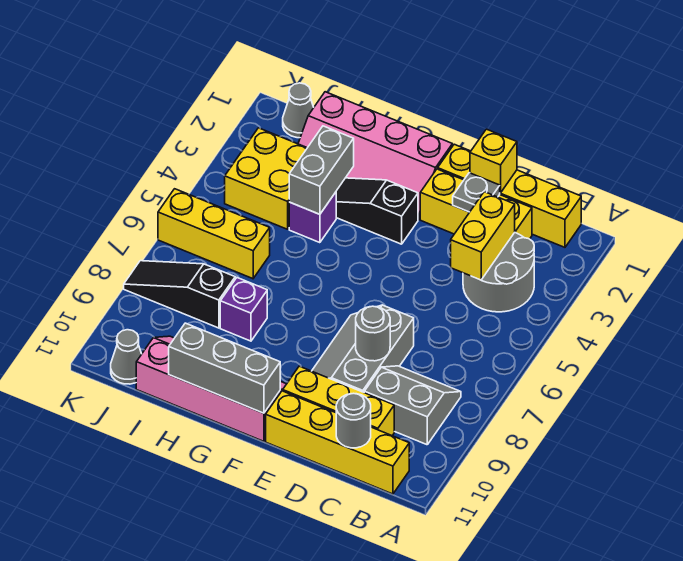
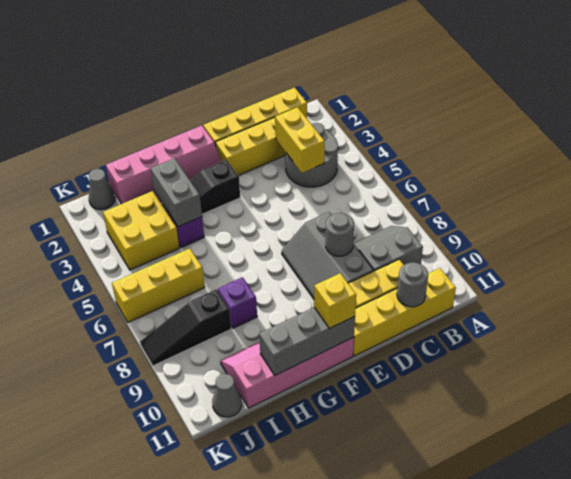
yellow 1x1 brick [470,129,517,193] -> yellow 1x1 brick moved to [314,273,356,329]
grey 1x1 plate [453,173,500,212] -> none

